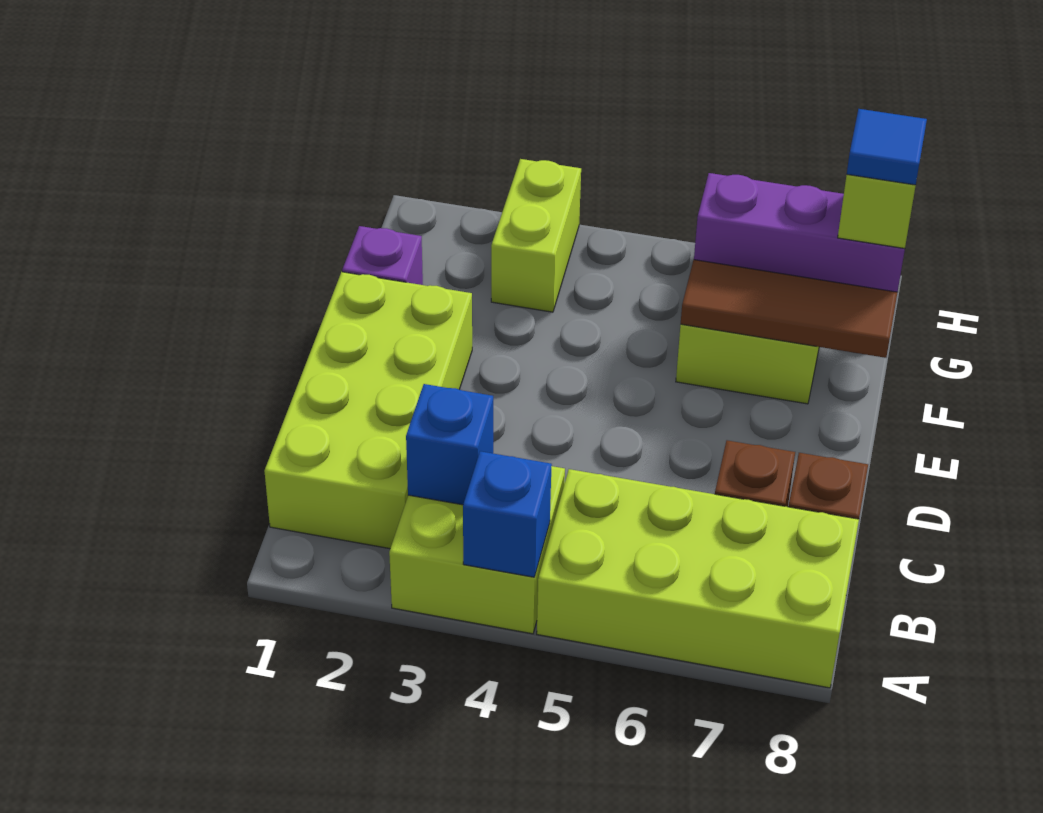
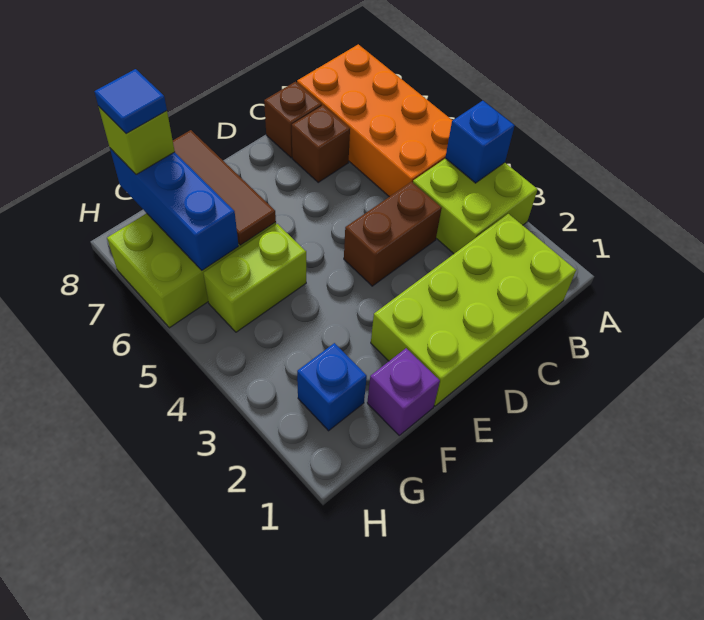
lime 2x4 brick [537,469,859,688] -> orange 2x4 brick [297,44,453,197]
blue 1x1 brick [406,384,493,505] -> blue 1x1 brick moved to [297,343,367,431]
none -> brown 1x2 brick [344,182,442,286]
lime 1x2 brick [491,159,581,312] -> lime 1x2 brick moved to [203,224,306,332]
purple 1x3 brick [694,173,905,292] -> blue 1x3 brick [110,148,239,270]

